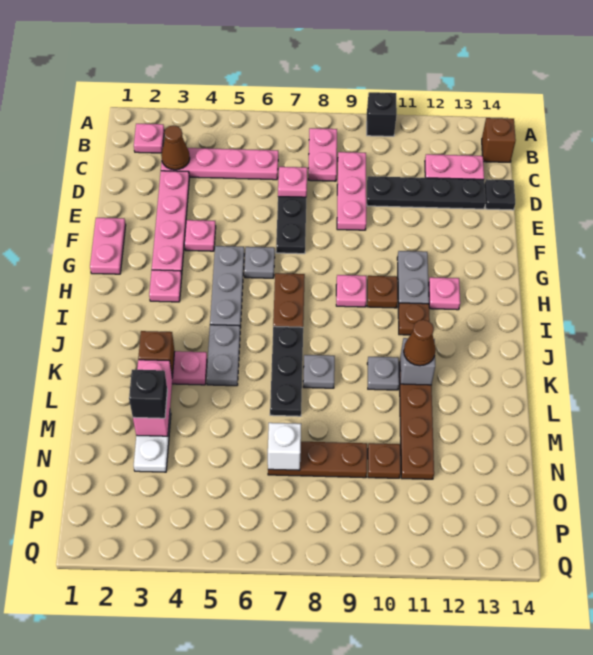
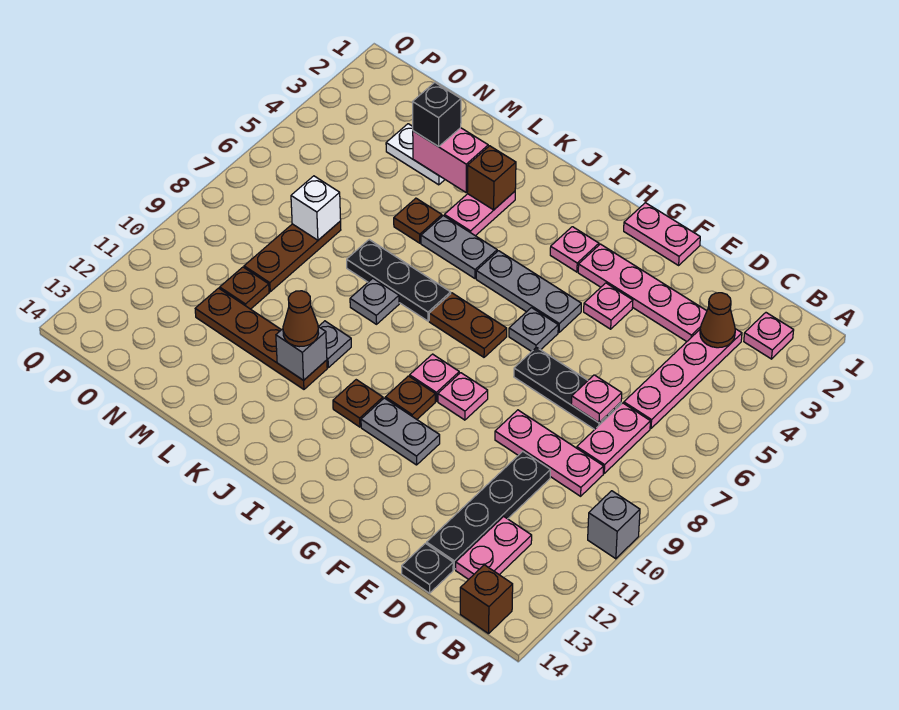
black 1x1 brick [367,92,397,136] -> grey 1x1 brick [588,491,640,559]
pink 1x2 plate [308,128,337,181] -> pink 1x2 plate turned to [577,403,650,473]
pink 1x1 plate [429,277,460,310] -> pink 1x1 plate moved to [438,373,488,420]
none -> brown 1x1 plate [394,198,442,243]

